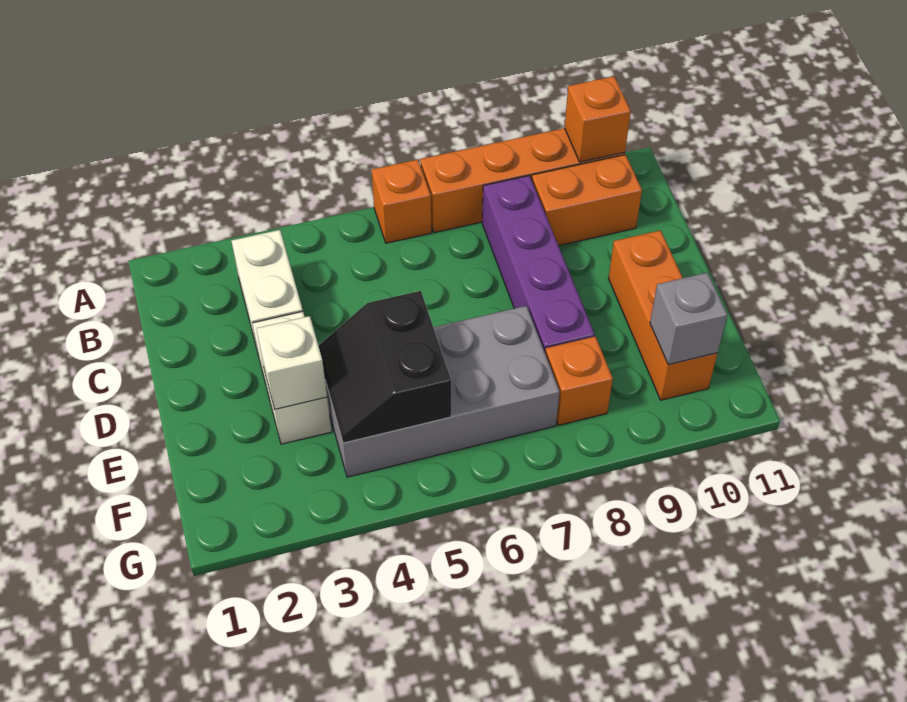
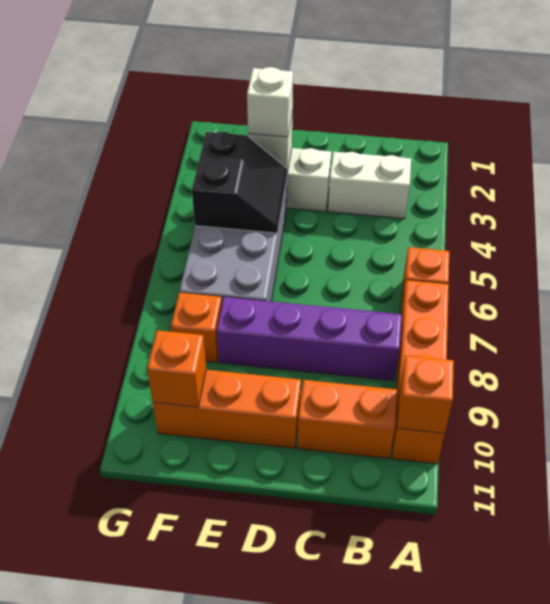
orange 1x2 brick [532,155,642,246] -> orange 1x2 brick turned to [297,380,397,459]
none -> white 1x1 brick [247,67,293,137]
black 2x2 slope [318,291,451,443] -> black 2x2 slope turned to [192,132,287,233]
grey 1x1 brick [650,273,728,365] -> orange 1x1 brick [147,330,206,407]

